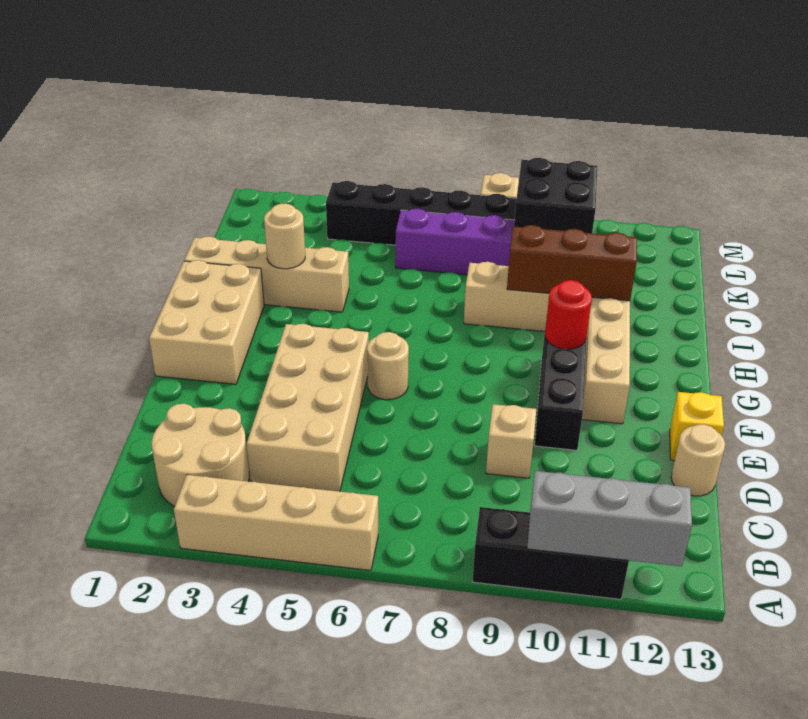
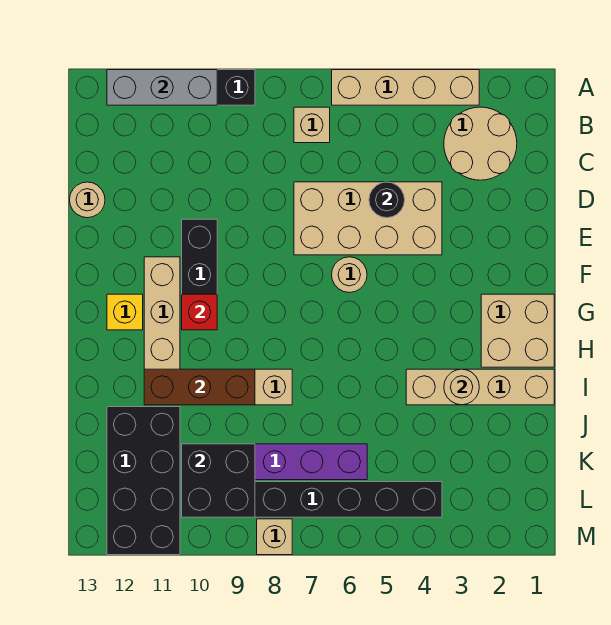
tan 2x4 brick [247,324,369,491] -> tan 2x4 brick turned to [294,182,442,255]
none -> black 1x1 round brick [369,182,405,218]
tan 1x1 brick [486,404,536,478] -> tan 1x1 brick moved to [294,107,330,143]
yellow 1x1 brick [670,392,724,461] -> yellow 1x1 brick moved to [107,294,143,330]
tan 2x3 brick [149,260,264,384] -> tan 2x2 brick [481,294,554,367]
red 1x1 round brick [545,280,592,349] -> red 1x1 brick [182,294,217,330]
none -> black 2x4 brick [107,407,180,555]

